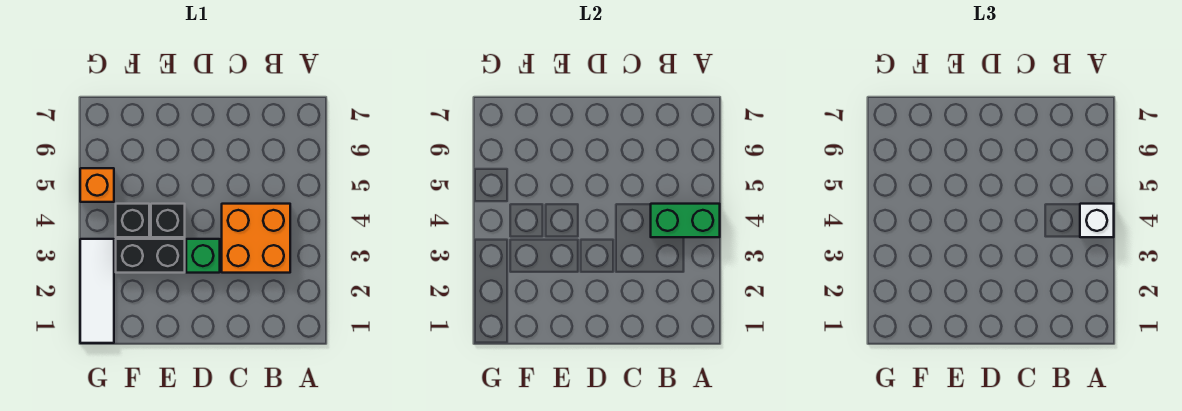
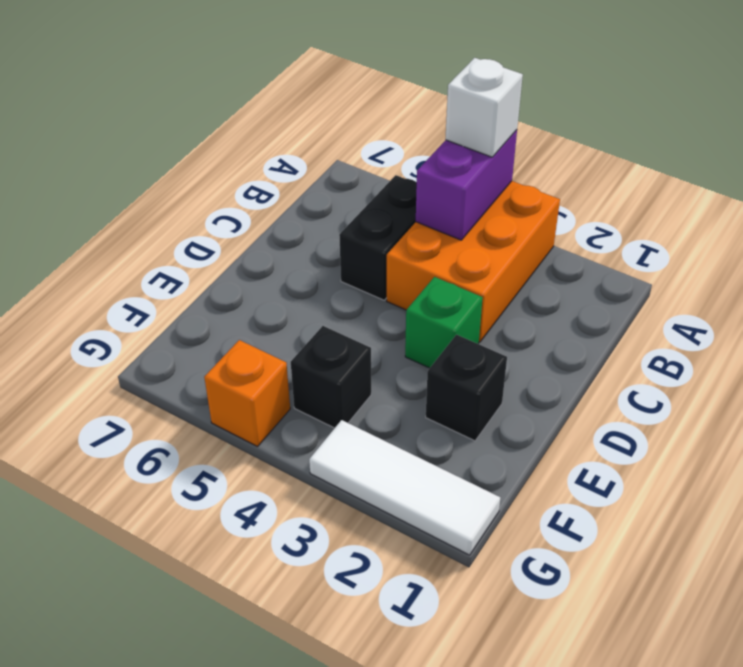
green 1x2 brick [651,204,720,237] -> purple 1x2 brick [416,130,517,240]
orange 2x2 brick [222,204,290,273] -> orange 2x3 brick [387,181,560,342]
black 1x2 brick [116,239,185,273] -> black 1x2 brick moved to [339,175,417,300]
black 1x1 brick [151,204,185,237] -> black 1x1 brick moved to [426,335,507,441]

